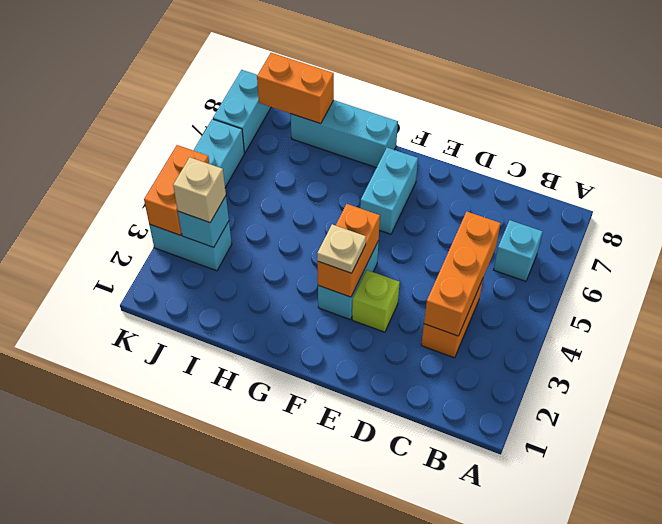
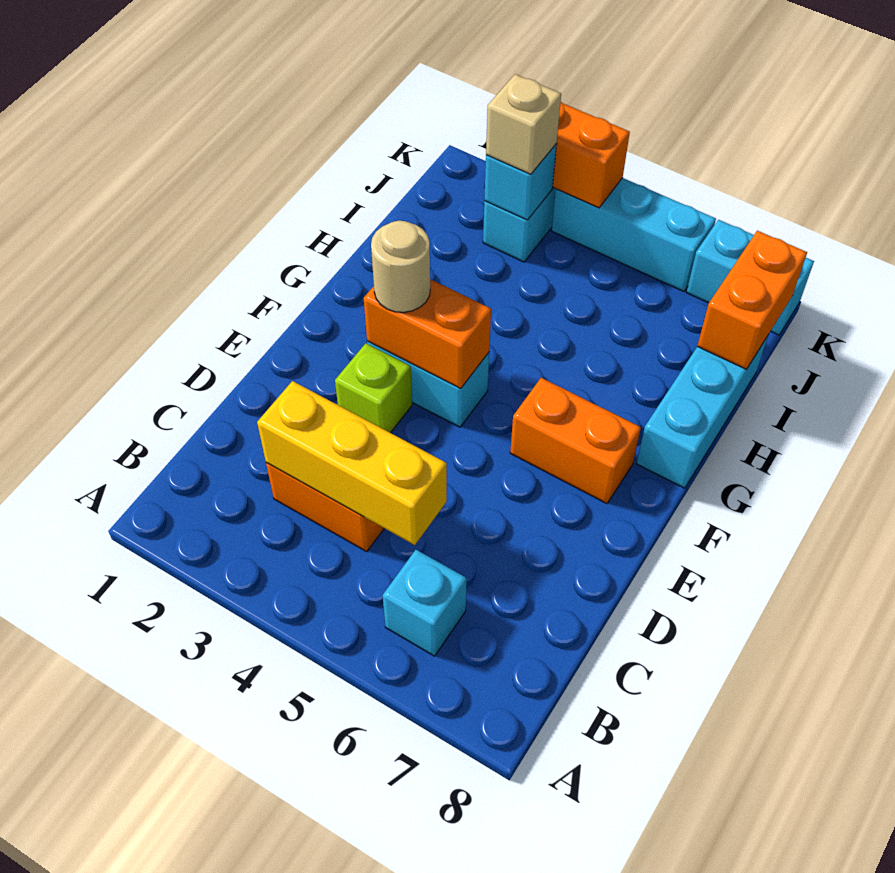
orange 1x3 brick [424,212,501,336] -> yellow 1x3 brick [257,381,447,545]
tan 1x1 plate [317,224,366,273] -> tan 1x1 round brick [371,221,430,312]
cyan 1x2 brick [360,148,418,234] -> orange 1x2 brick [510,378,641,504]

